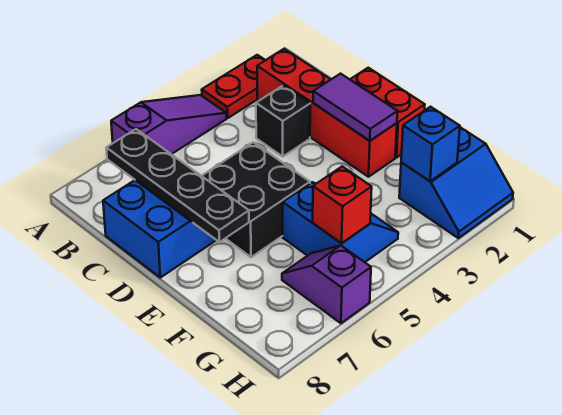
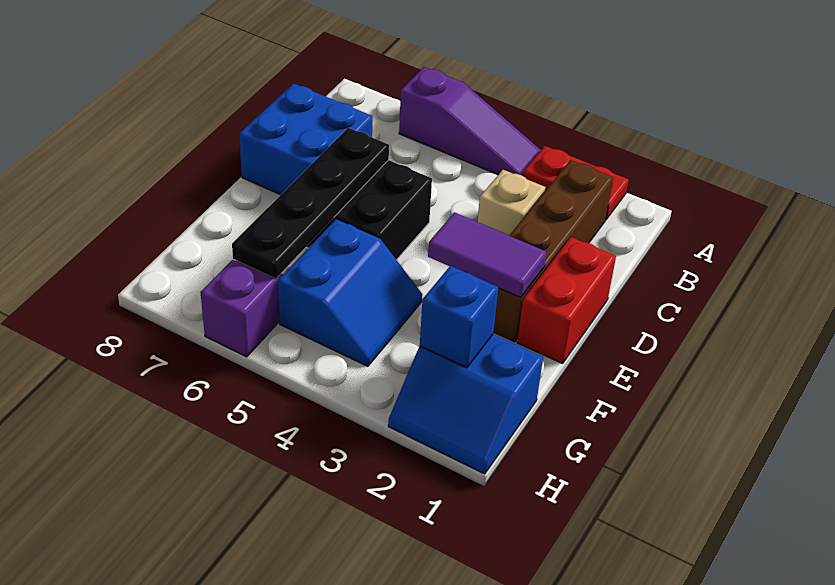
red 1x4 brick [257,49,397,177] -> brown 1x4 brick [493,160,613,342]
black 1x4 plate [106,129,249,242] -> black 1x4 plate moved to [232,128,389,278]
black 1x1 brick [256,85,310,156] -> tan 1x1 brick [478,170,546,235]
purple 1x2 tile [313,74,398,141] -> purple 1x2 tile turned to [428,212,547,298]
red 1x1 brick [313,166,372,243] -> none

